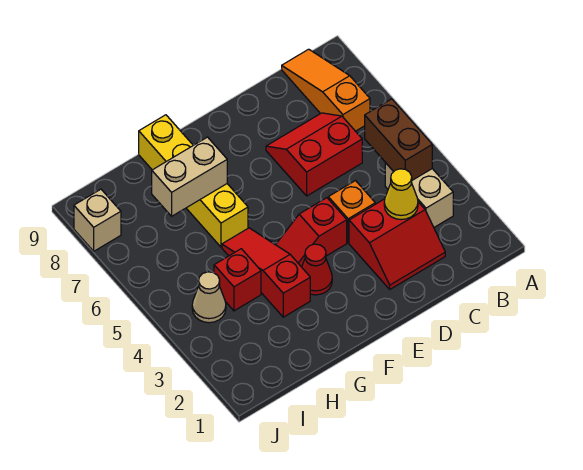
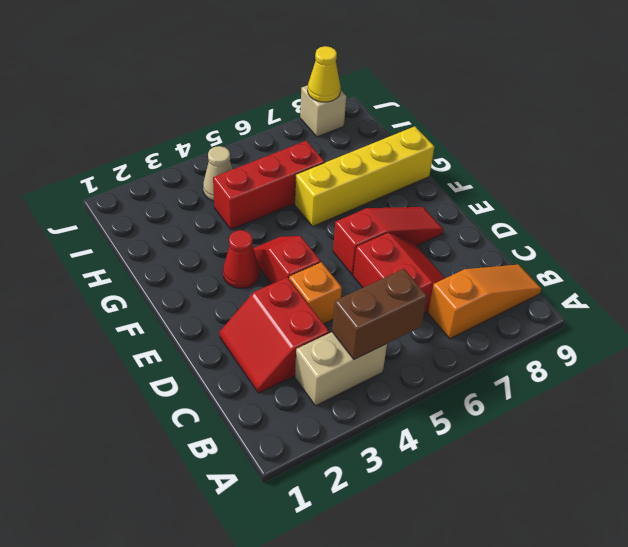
yellow 1x1 cone [384,169,418,220] -> yellow 1x1 cone moved to [308,46,341,102]
red 1x3 slope [222,228,310,317] -> red 1x3 slope moved to [333,207,443,275]
tan 1x2 brick [152,137,227,216] -> none
red 1x1 brick [214,249,261,311] -> red 1x3 brick [213,141,325,230]

